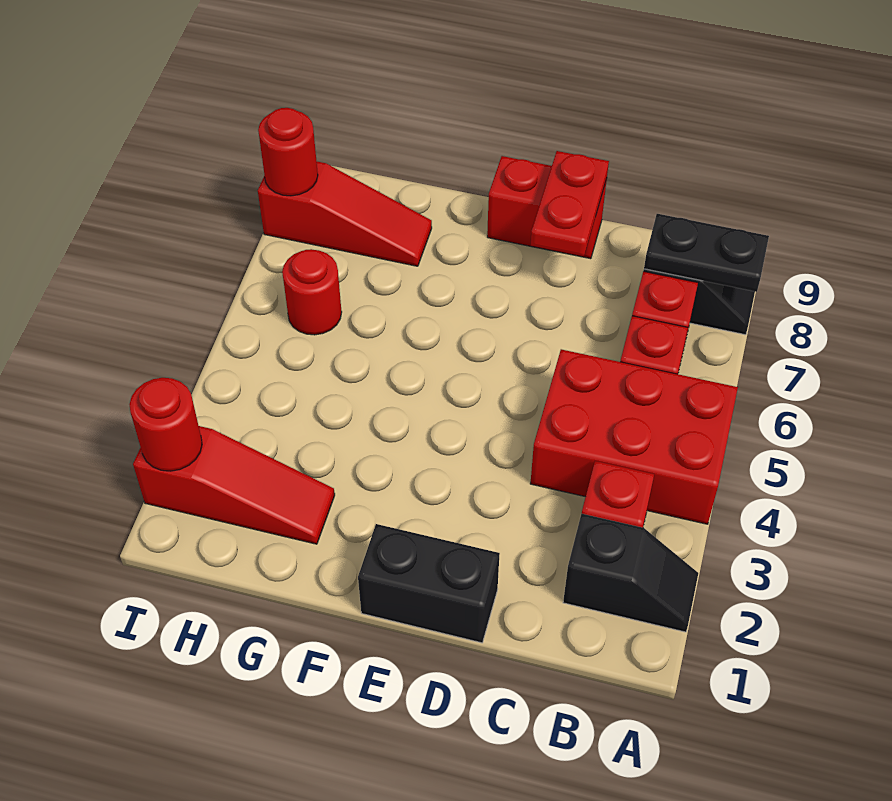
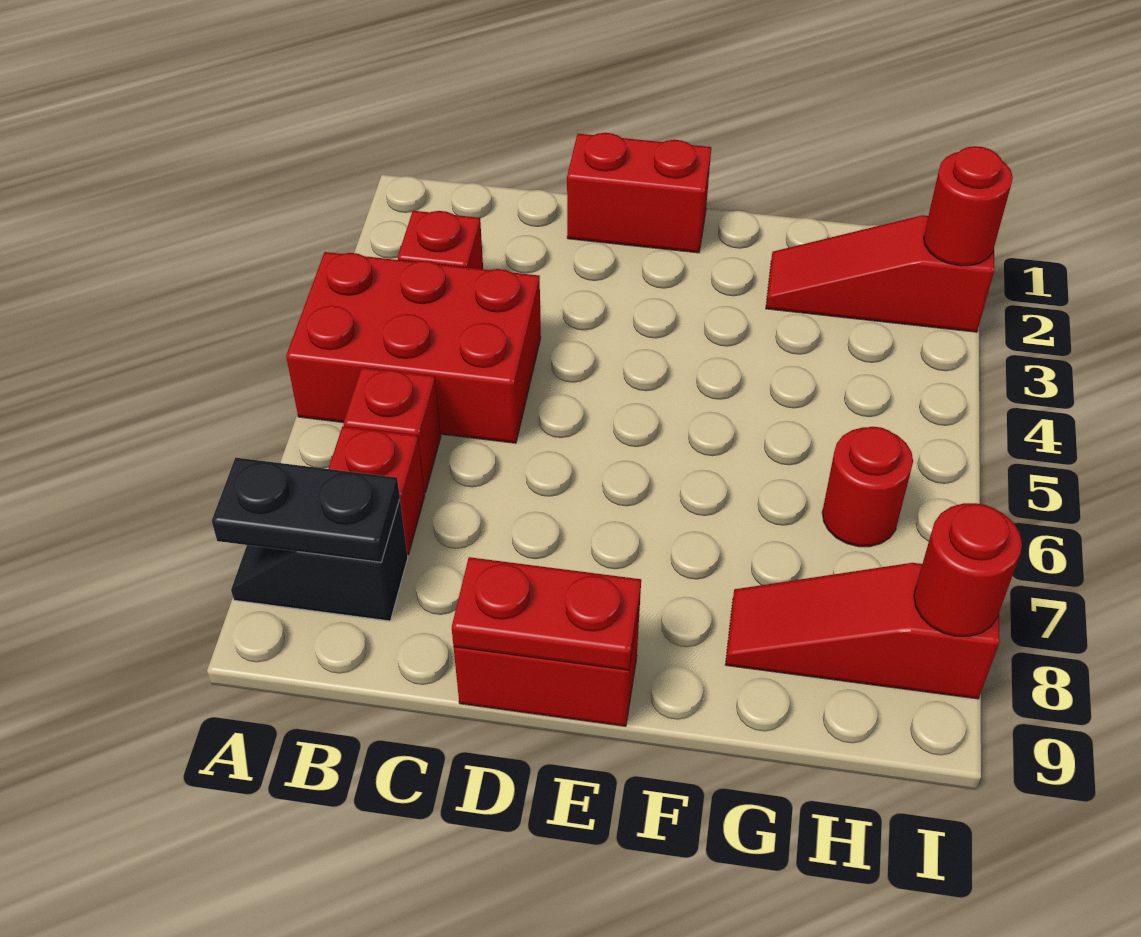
black 1x2 slope [563,514,698,632] -> none
black 1x2 brick [358,524,500,643] -> red 1x2 brick [567,133,711,253]
red 1x2 plate [531,151,609,257] -> red 1x2 plate turned to [452,557,641,670]

